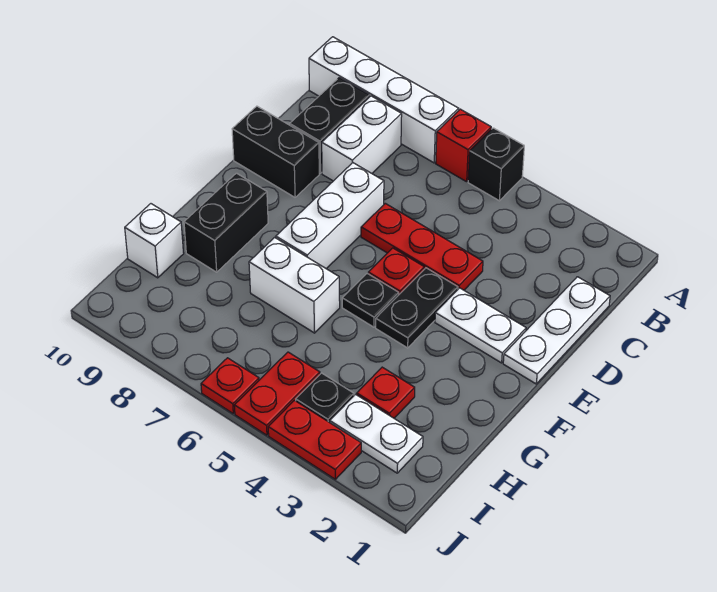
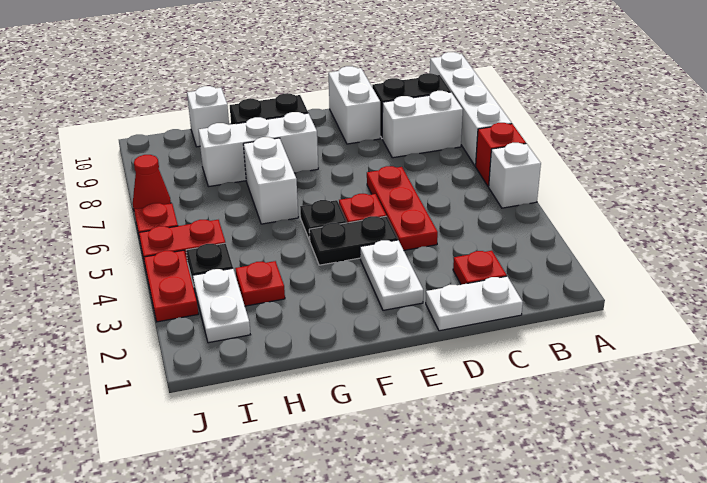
black 1x1 brick [468,128,524,201] -> white 1x1 brick [489,143,541,208]
white 1x3 plate [503,277,610,384] -> white 1x2 plate [426,276,523,331]
none -> red 1x1 plate [453,251,507,285]
white 1x3 brick [276,163,384,269] -> white 1x3 brick moved to [199,112,318,187]
black 1x2 brick [232,106,319,197] -> white 1x2 brick [329,66,380,144]
none -> red 1x1 cone [133,155,171,209]

